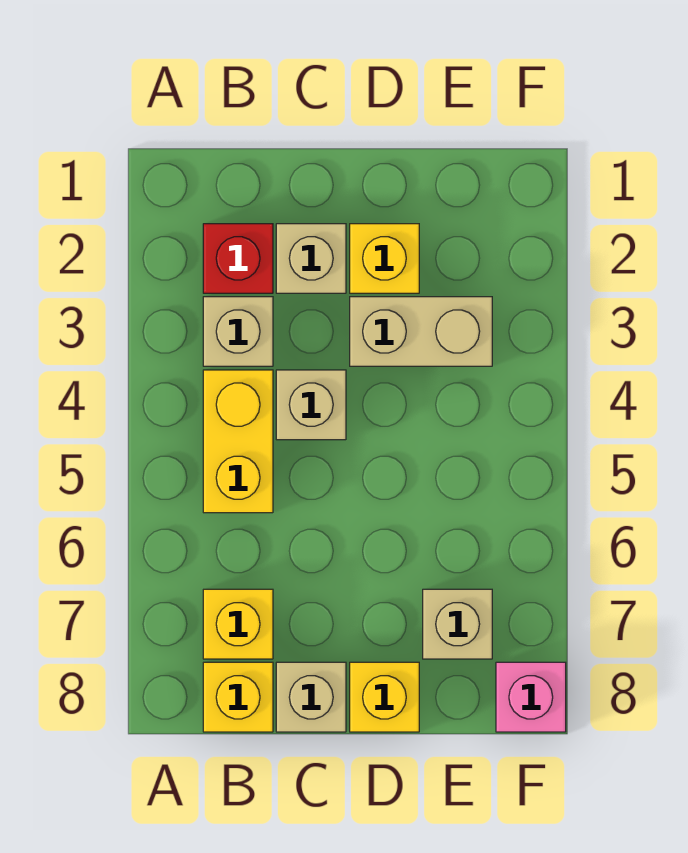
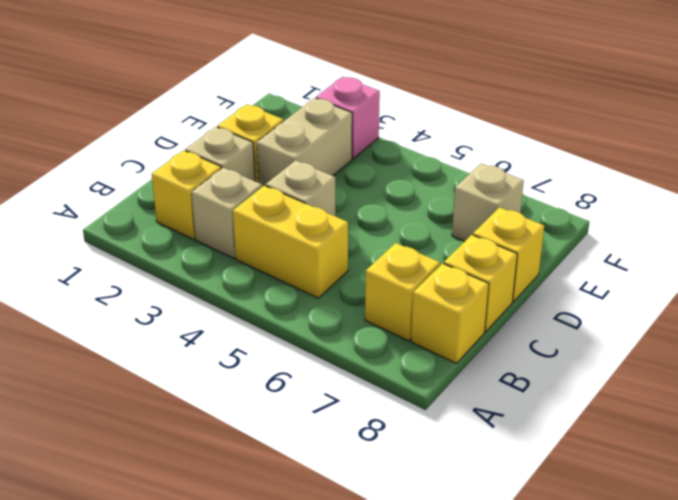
red 1x1 brick [203,224,273,293] -> yellow 1x1 brick [152,150,221,239]
tan 1x1 brick [276,662,346,732] -> yellow 1x1 brick [444,235,517,332]
pink 1x1 brick [496,662,566,732] -> pink 1x1 brick moved to [316,77,380,159]

